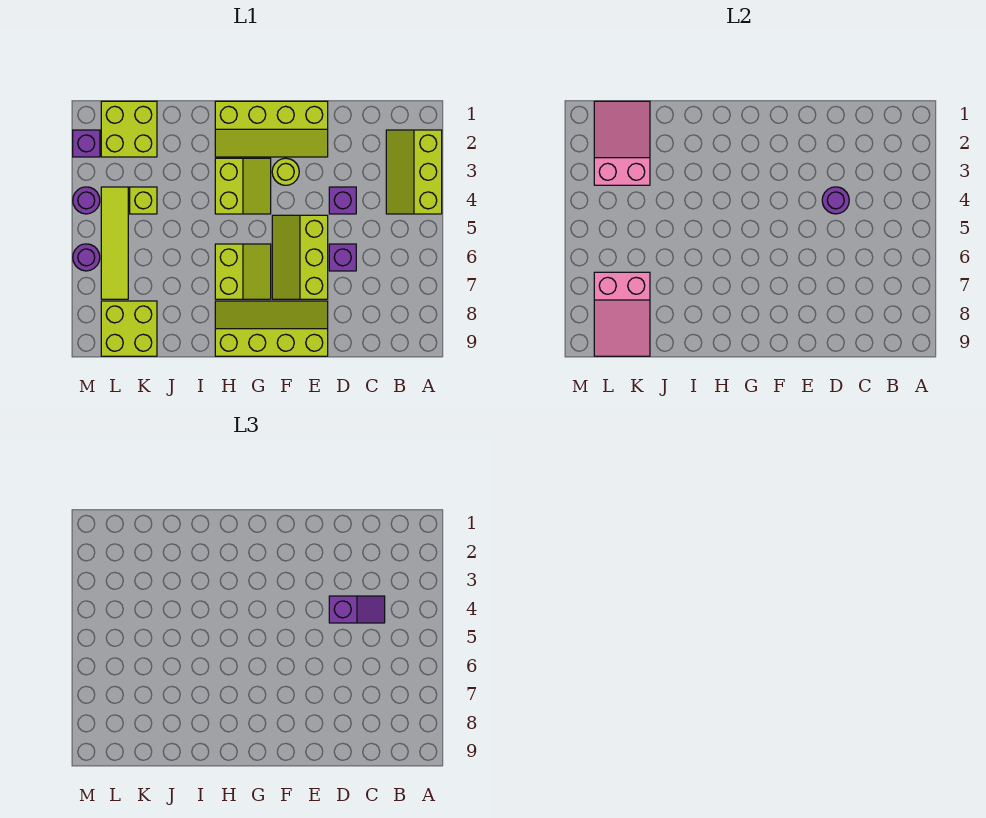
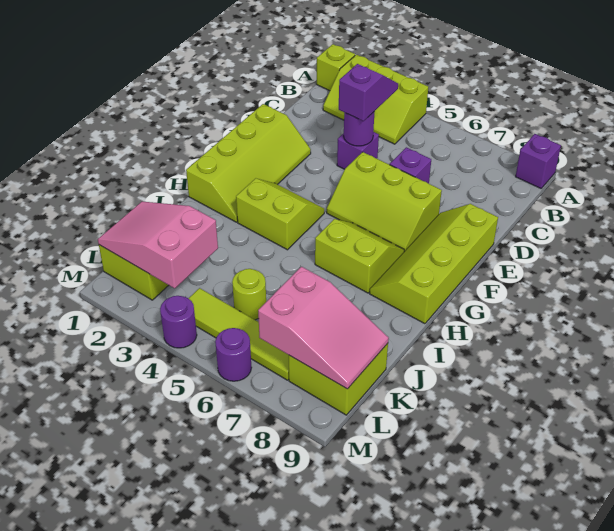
lime 1x1 round brick [272,158,299,185] -> lime 1x1 round brick moved to [232,269,266,320]
lime 1x1 brick [130,187,157,214] -> lime 1x1 brick moved to [317,44,355,91]
purple 1x1 brick [73,130,100,157] -> purple 1x1 brick moved to [516,134,561,188]

